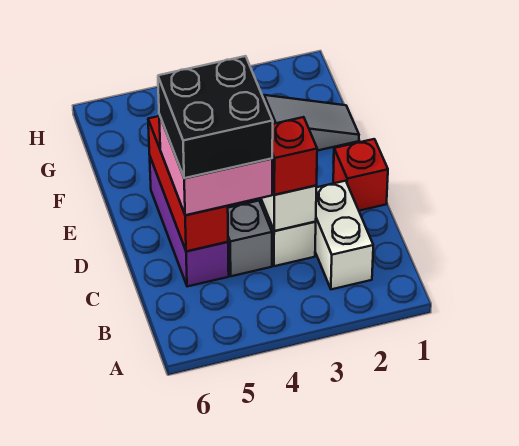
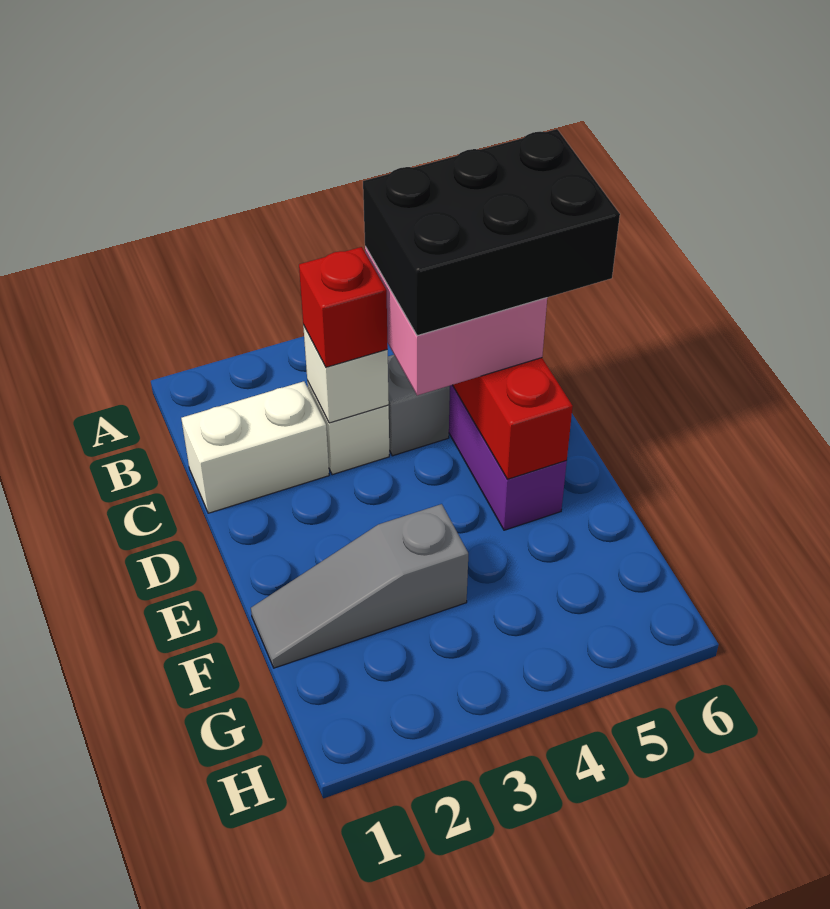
white 1x2 brick [315,181,373,289] -> white 1x2 brick turned to [181,381,329,513]
black 2x2 brick [158,56,273,178] -> black 2x3 brick [363,129,620,336]
red 1x1 brick [333,139,388,211] -> none

